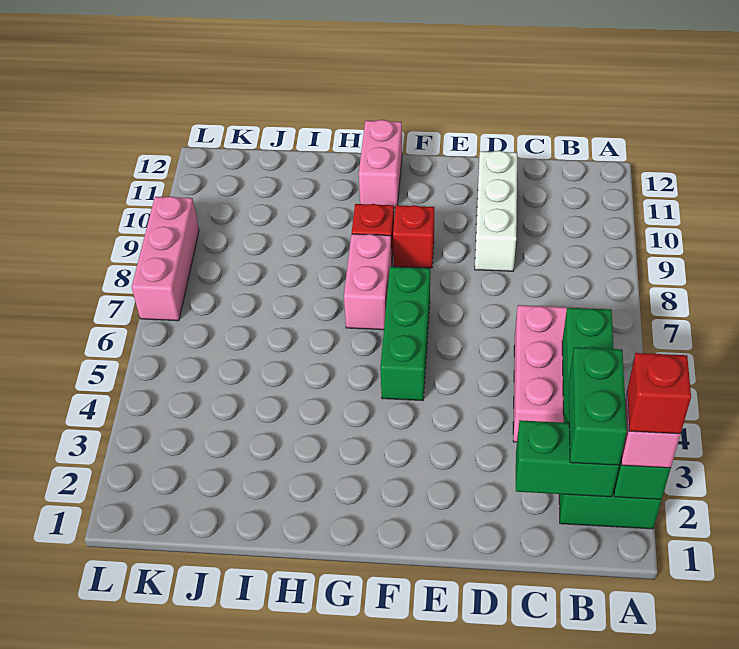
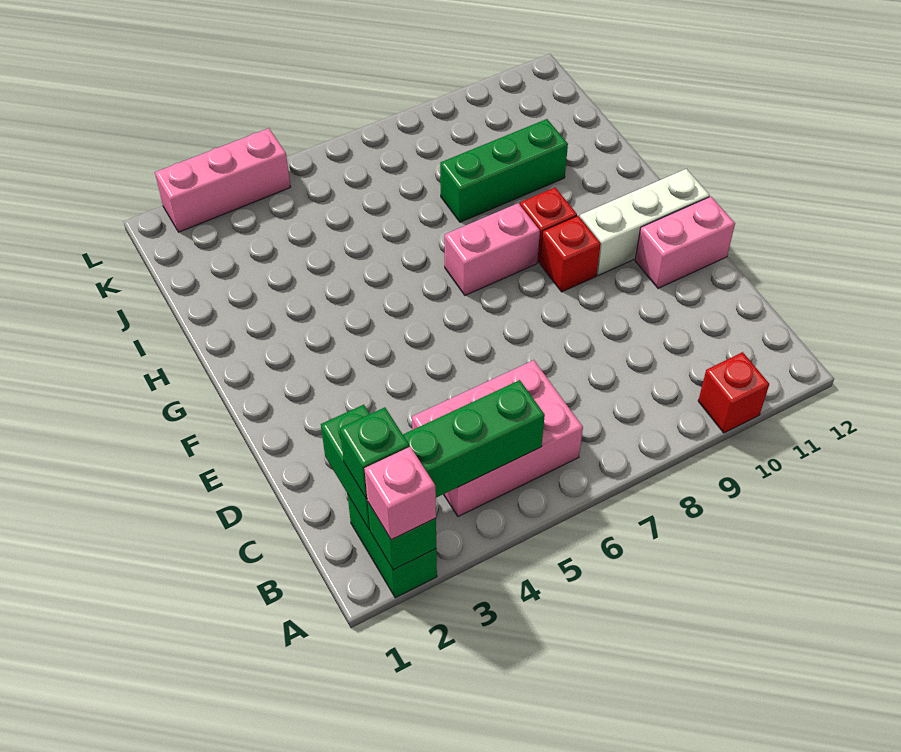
red 1x1 brick [627,353,691,434] -> red 1x1 brick moved to [698,352,769,433]
green 1x2 brick [569,347,627,465] -> green 1x1 brick [340,407,409,499]
white 1x3 brick [475,151,517,271] -> white 1x3 brick moved to [580,169,710,276]
green 1x3 brick [380,267,430,401] -> green 1x3 brick moved to [440,119,568,222]
pink 1x2 brick [359,120,402,208] -> pink 1x2 brick moved to [635,197,735,288]
pink 1x3 brick [132,196,199,321] -> pink 1x3 brick moved to [155,128,290,232]

